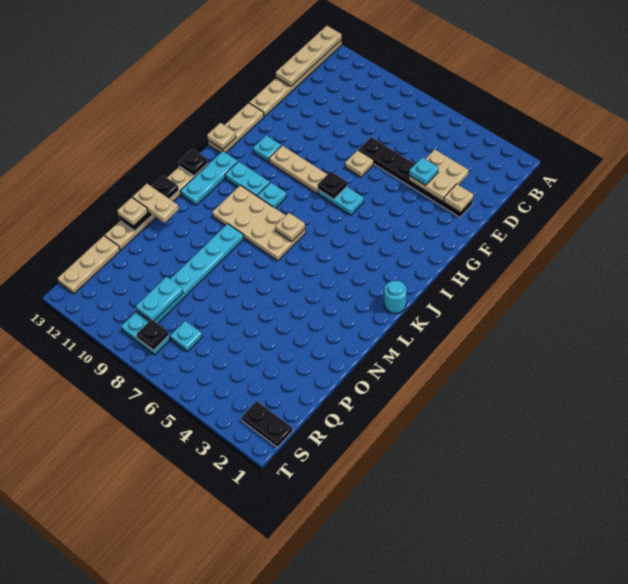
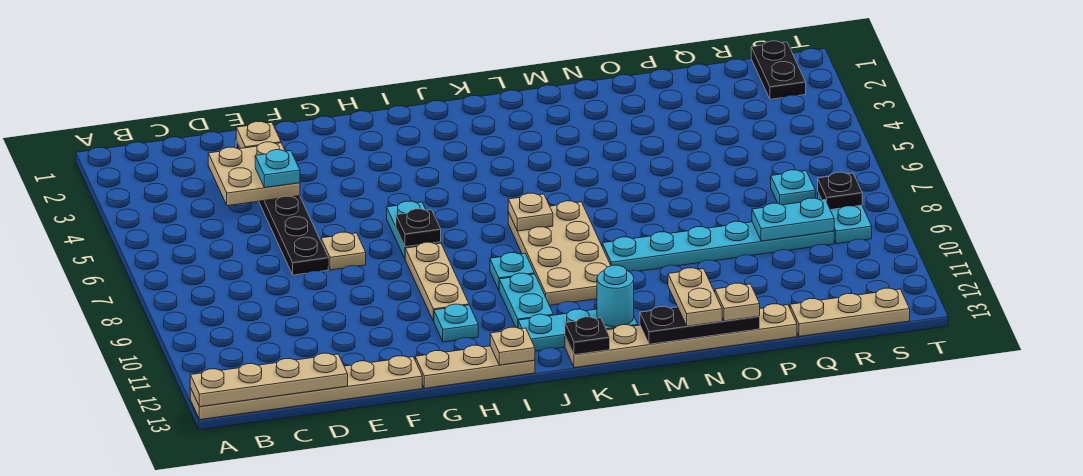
cyan 1x1 round brick [384,281,407,313] -> cyan 1x1 round brick moved to [597,265,634,327]

